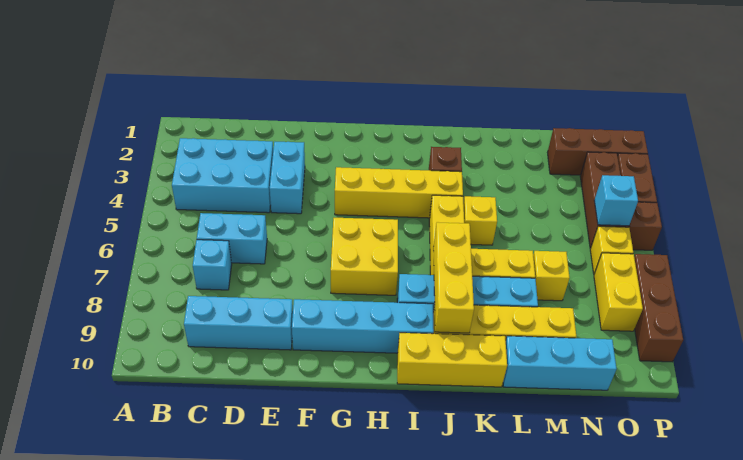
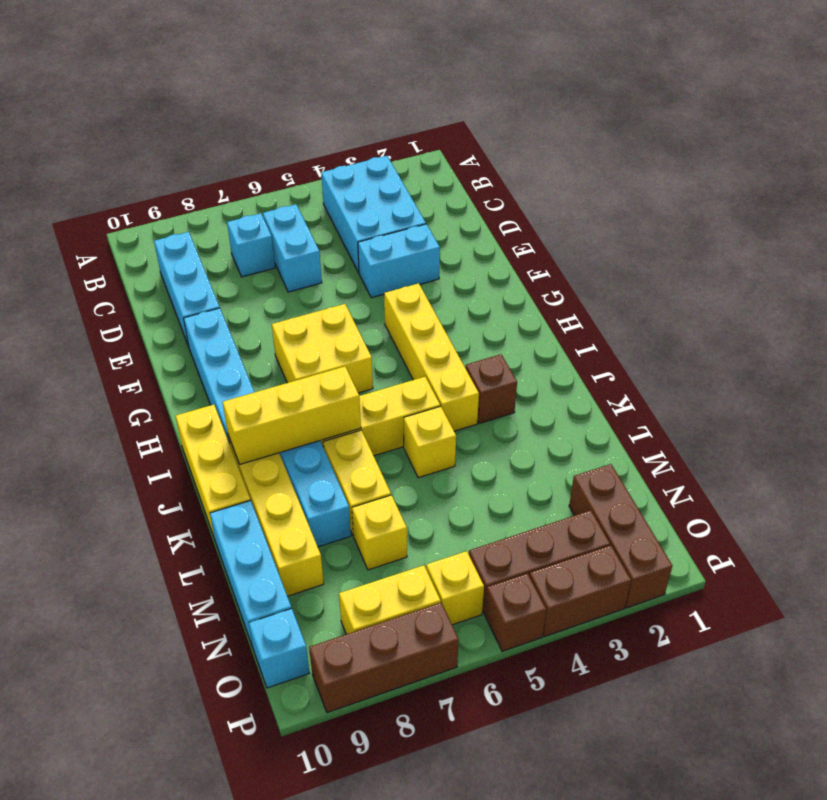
cyan 1x1 brick [594,175,638,226] -> cyan 1x1 brick moved to [249,609,309,688]

